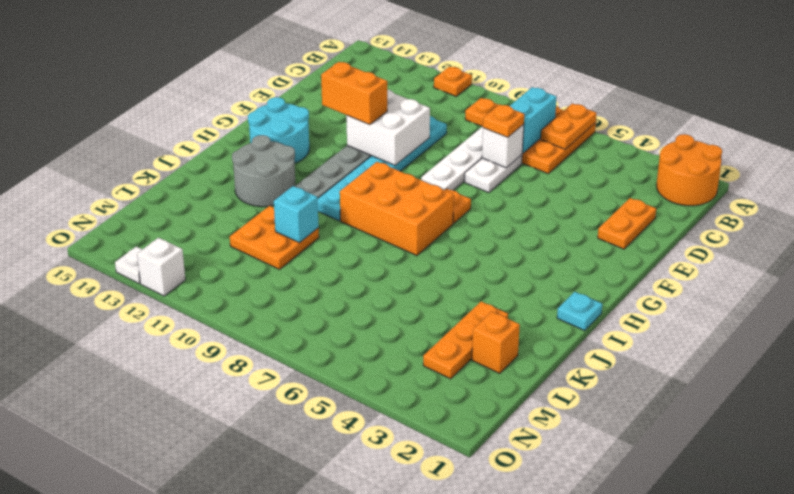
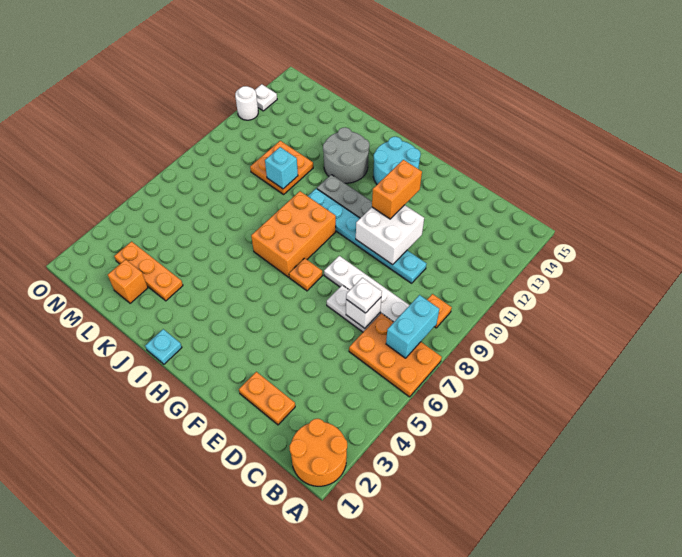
orange 1x2 plate [541,103,597,149] -> none
orange 1x1 plate [434,67,472,96] -> none
cyan 1x2 brick [510,87,557,153] -> cyan 1x2 brick turned to [386,295,439,358]
orange 1x1 plate [483,104,524,137] -> white 1x1 plate [346,278,382,313]
white 1x1 brick [137,238,185,296] -> white 1x1 round brick [235,86,258,120]

